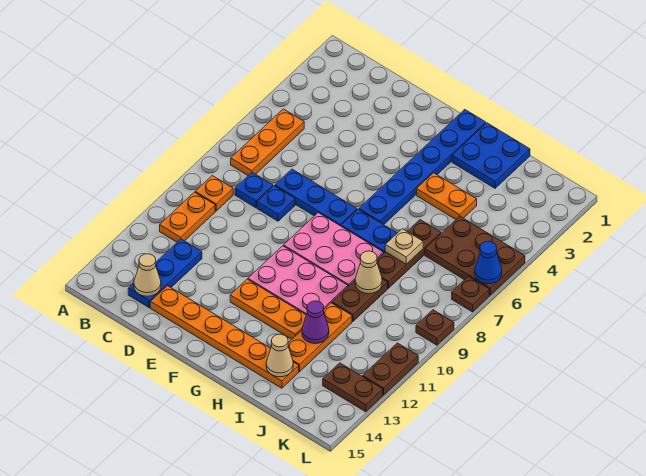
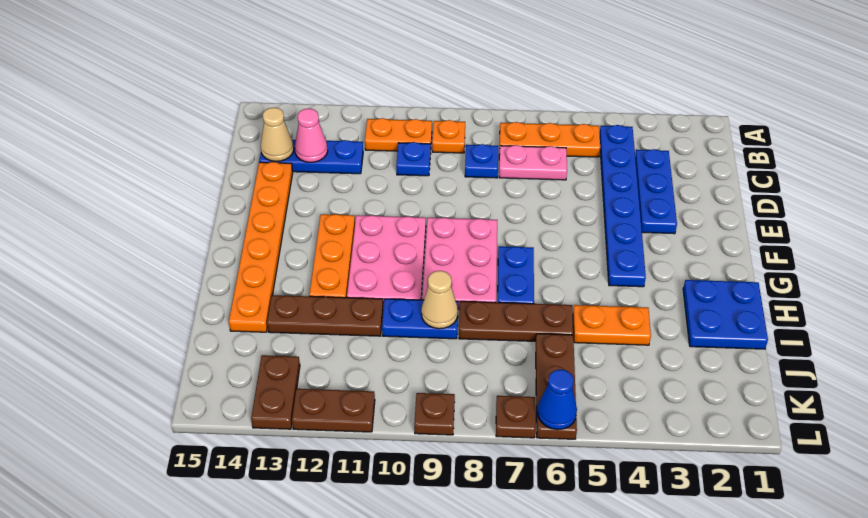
none -> pink 1x2 plate [499,145,567,180]
none -> pink 1x1 cone [295,109,328,162]
blue 1x3 plate [275,169,357,226] -> blue 1x3 plate moved to [635,149,677,234]
blue 1x1 plate [257,186,295,221] -> blue 1x1 plate moved to [396,142,431,176]
blue 1x6 plate [359,110,486,225] -> blue 1x6 plate turned to [600,125,646,287]
orange 1x2 plate [417,173,477,219] -> orange 1x2 plate turned to [573,305,651,345]
tan 1x1 plate [385,229,423,264] -> none
brown 1x2 plate [332,279,388,322] -> blue 1x2 plate [382,299,458,339]
orange 1x3 plate [288,303,352,371] -> brown 1x3 plate [267,295,383,336]
purple 1x1 cone [302,301,329,344] -> none
tan 1x1 cone [266,334,293,377] -> none
brown 2x3 plate [425,216,525,295] -> brown 1x3 plate [536,334,577,439]

